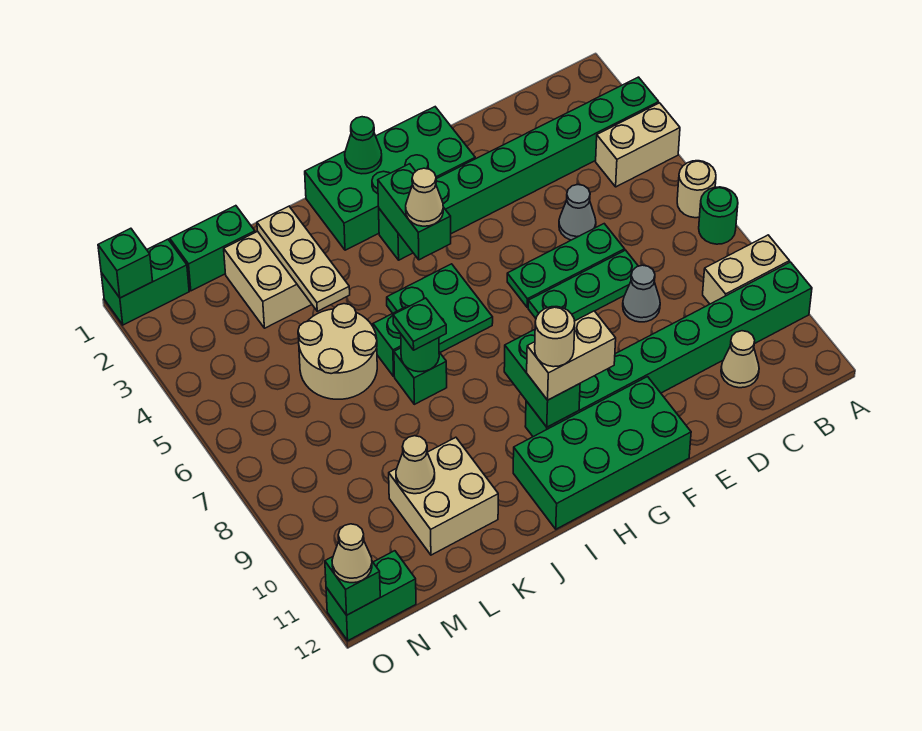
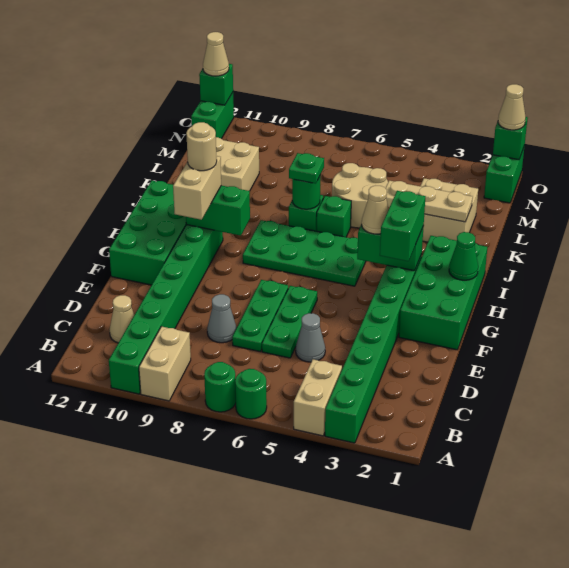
tan 1x1 round brick [677,161,716,218] -> green 1x1 round brick [235,369,267,419]
green 2x2 plate [387,264,493,352] -> green 2x4 plate [243,220,366,286]
green 1x2 brick [170,206,255,291] -> green 1x2 brick moved to [380,191,426,261]
tan 1x1 cone [396,436,435,494] -> tan 1x1 cone moved to [498,84,526,130]

